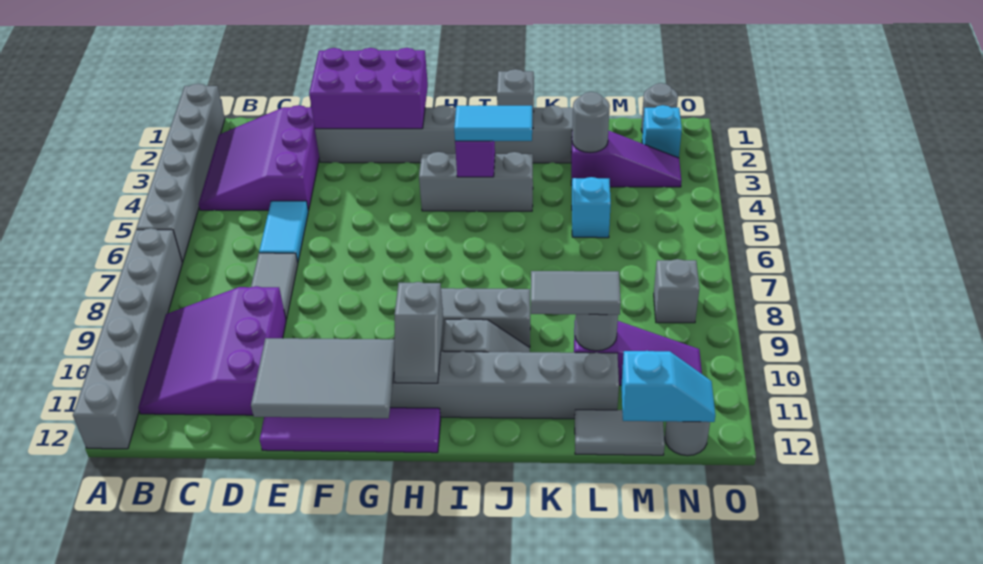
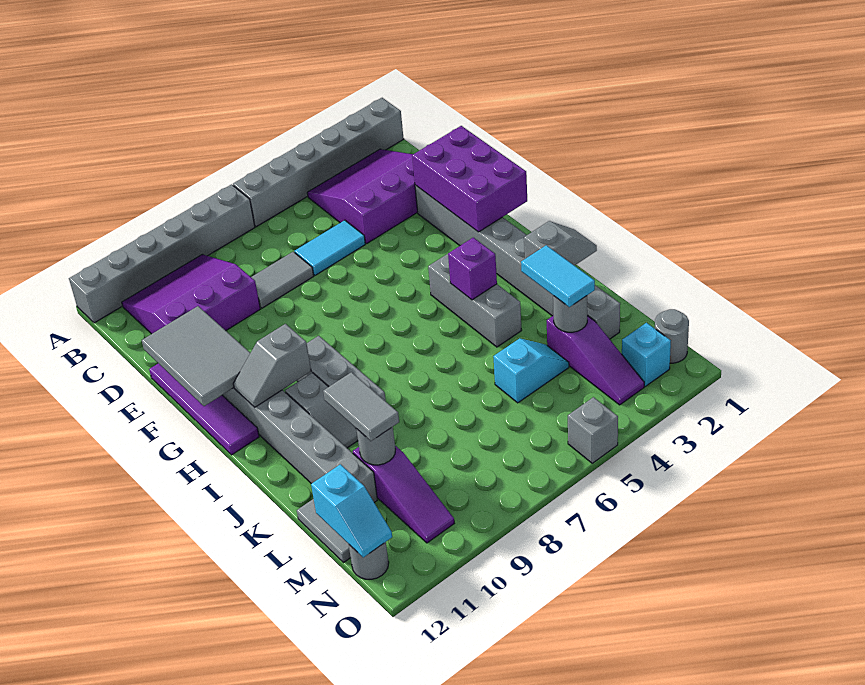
cyan 1x2 tile [454,106,532,141] -> cyan 1x2 tile moved to [521,245,595,307]
grey 1x1 brick [654,259,699,323] -> grey 1x1 brick moved to [568,397,618,463]

